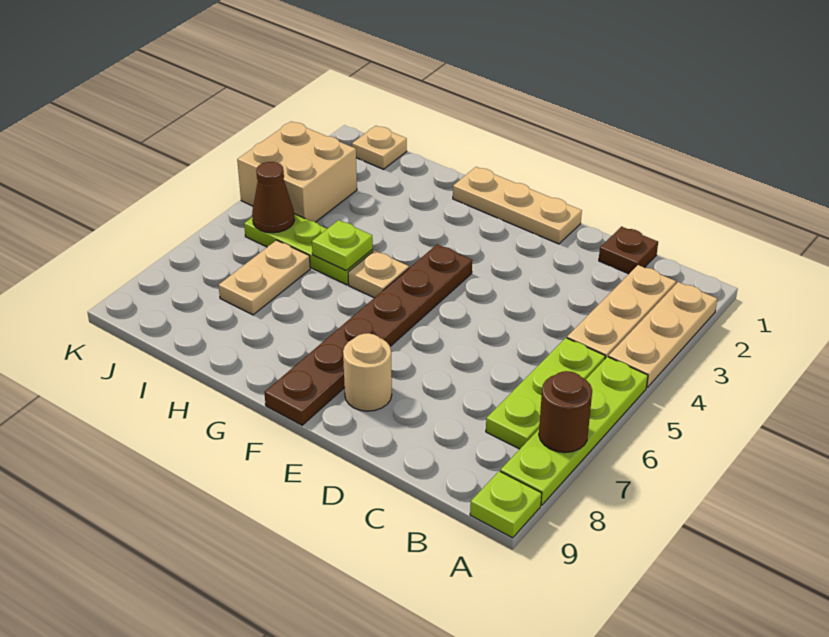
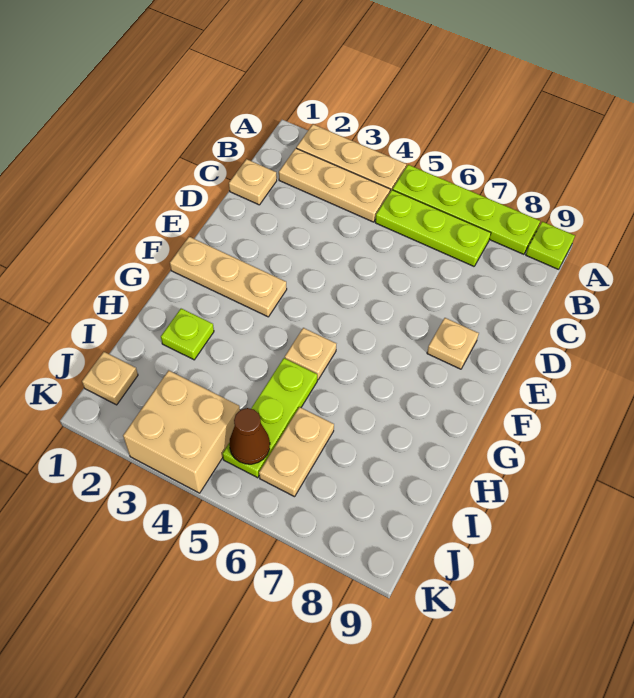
brown 1x1 round brick [539,371,592,453] -> none
brown 1x1 plate [599,227,658,274] -> tan 1x1 plate [229,159,277,205]
tan 1x3 plate [453,167,582,244] -> tan 1x3 plate turned to [170,237,287,317]
tan 1x1 round brick [343,333,392,411] -> tan 1x1 plate [427,318,479,369]
brown 1x6 plate [264,244,472,425] -> none
lime 1x1 plate [312,220,373,271] -> lime 1x1 plate moved to [161,309,214,360]
tan 1x2 plate [219,240,310,315] -> tan 1x2 plate turned to [259,407,334,497]

